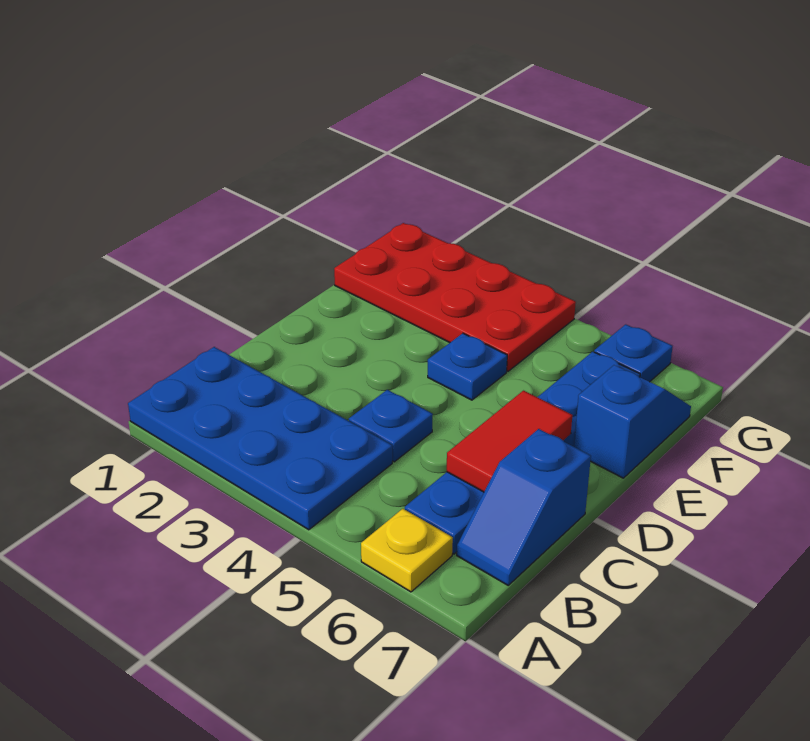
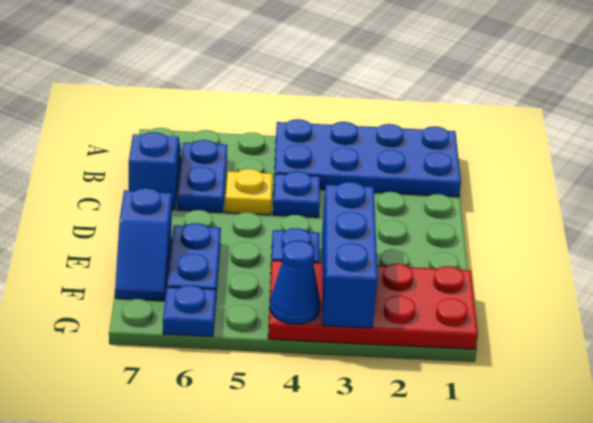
yellow 1x1 plate [361,509,453,592] -> yellow 1x1 plate moved to [225,169,273,215]
red 1x2 tile [447,391,572,492] -> none
none -> blue 1x3 brick [322,182,378,328]
none -> blue 1x1 cone [270,240,320,324]

